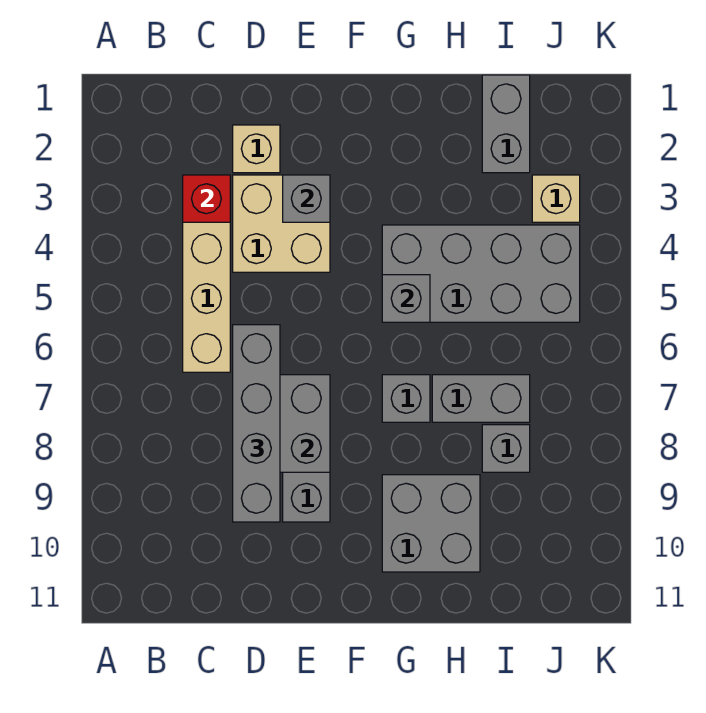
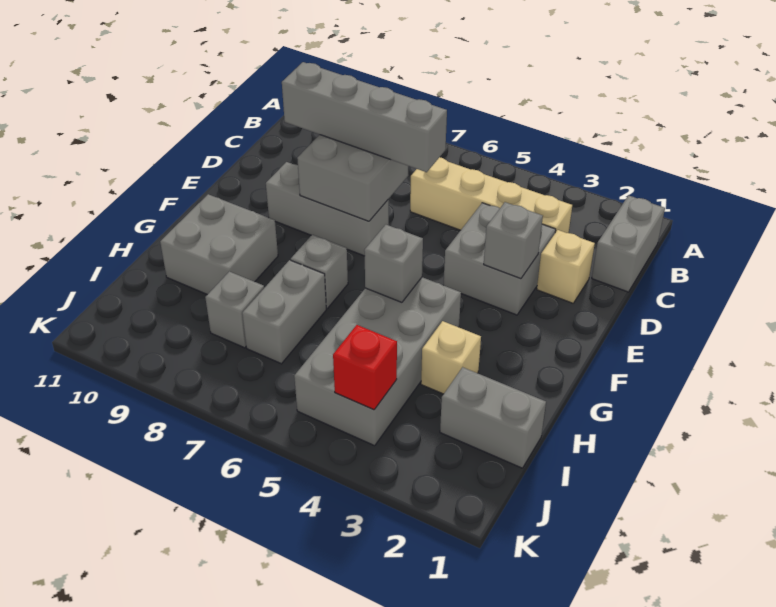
none -> grey 1x2 brick [592,195,665,292]
red 1x1 brick [183,175,230,222] -> red 1x1 brick moved to [333,325,397,410]
tan 2x2 brick [233,175,330,272] -> grey 2x2 brick [444,203,556,315]
tan 1x1 brick [532,175,580,222] -> tan 1x1 brick moved to [421,321,481,394]

